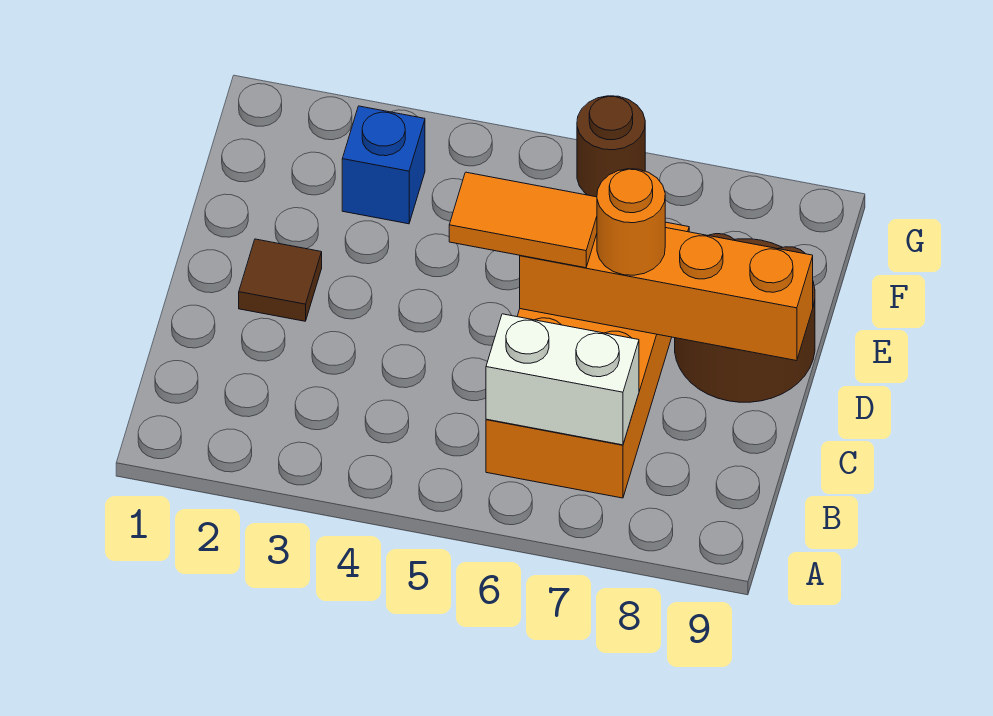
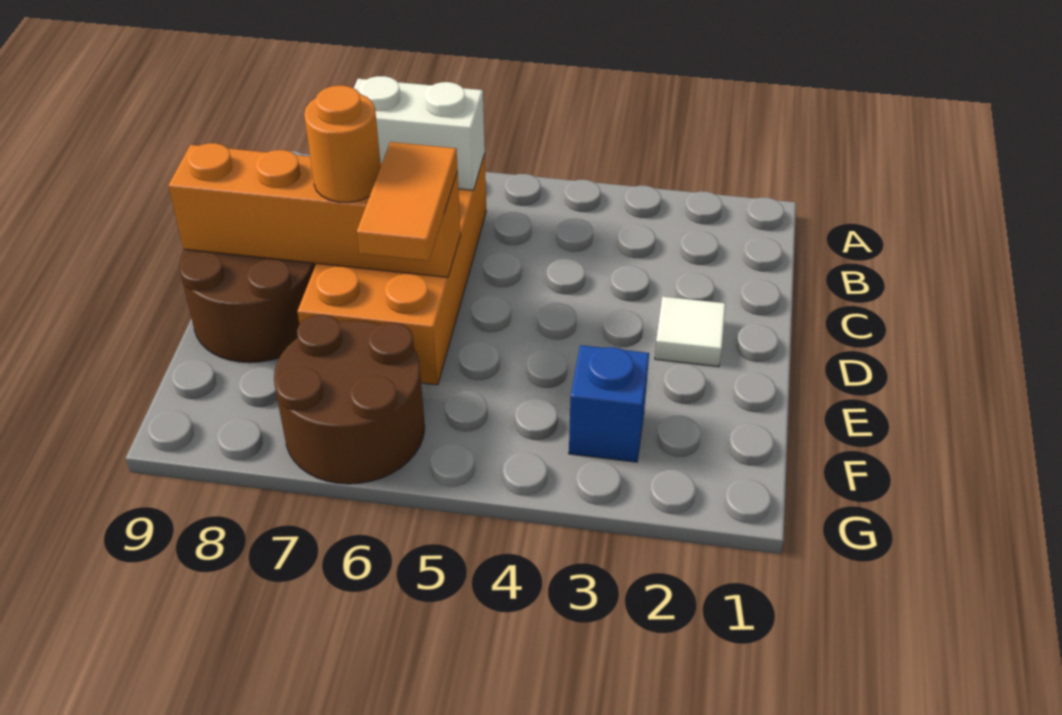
brown 1x1 tile [239,239,322,321] -> white 1x1 tile [655,296,726,367]
orange 1x2 tile [449,172,597,268] -> orange 1x2 tile turned to [357,142,458,261]
brown 1x1 round brick [577,96,645,197] -> brown 2x2 round brick [274,315,425,484]

